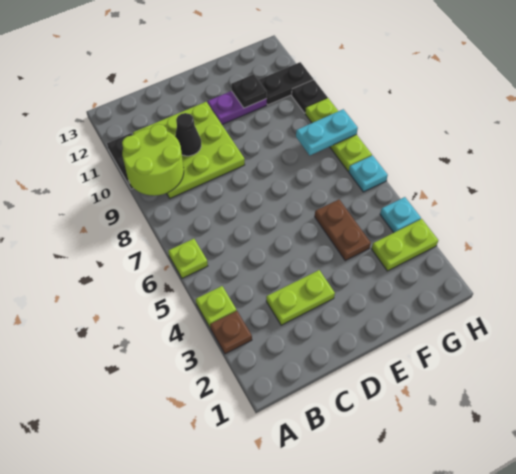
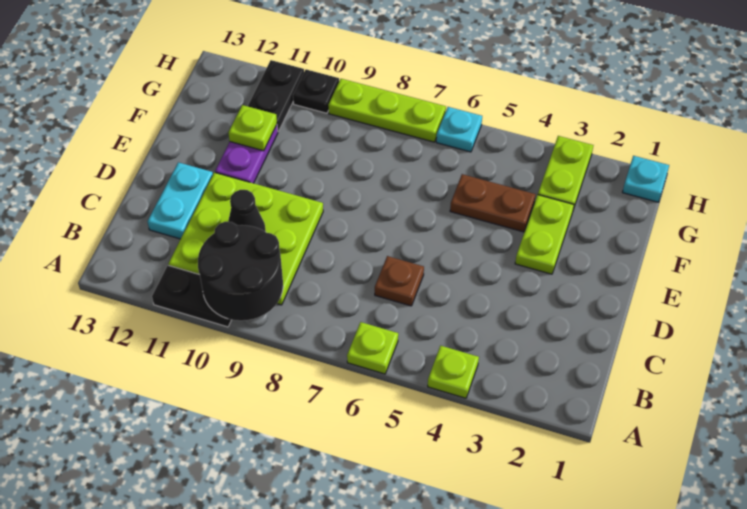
brown 1x1 plate [210,311,252,354] -> brown 1x1 plate moved to [375,256,424,306]
lime 2x2 round brick [122,124,184,196] -> black 2x2 round brick [198,222,283,321]
lime 1x2 plate [266,270,335,325] -> lime 1x2 plate moved to [515,195,574,274]
black 1x1 plate [231,74,267,108] -> lime 1x1 plate [228,105,277,151]
cyan 1x2 plate [296,109,358,155] -> cyan 1x2 plate moved to [148,162,213,239]
cyan 1x1 plate [380,197,421,233] -> cyan 1x1 plate moved to [622,156,669,202]

